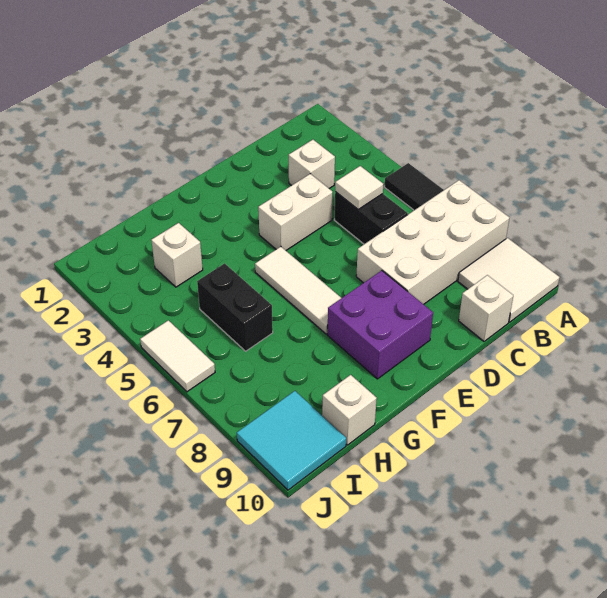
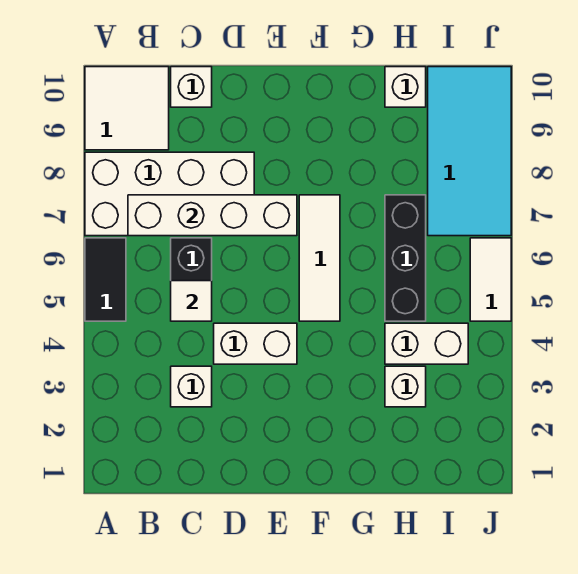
none -> white 1x4 brick [128,195,297,236]
purple 2x2 brick [328,270,433,379] -> none
none -> white 1x2 brick [385,323,468,364]
black 1x2 brick [197,263,273,351] -> black 1x3 brick [385,195,426,321]
cyan 2x2 tile [237,391,346,490] -> cyan 2x4 tile [428,67,511,236]

